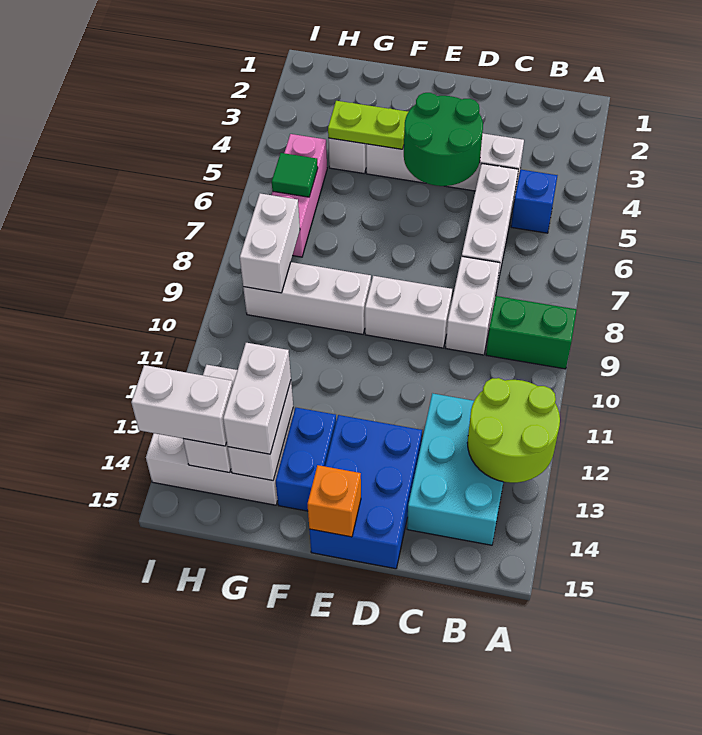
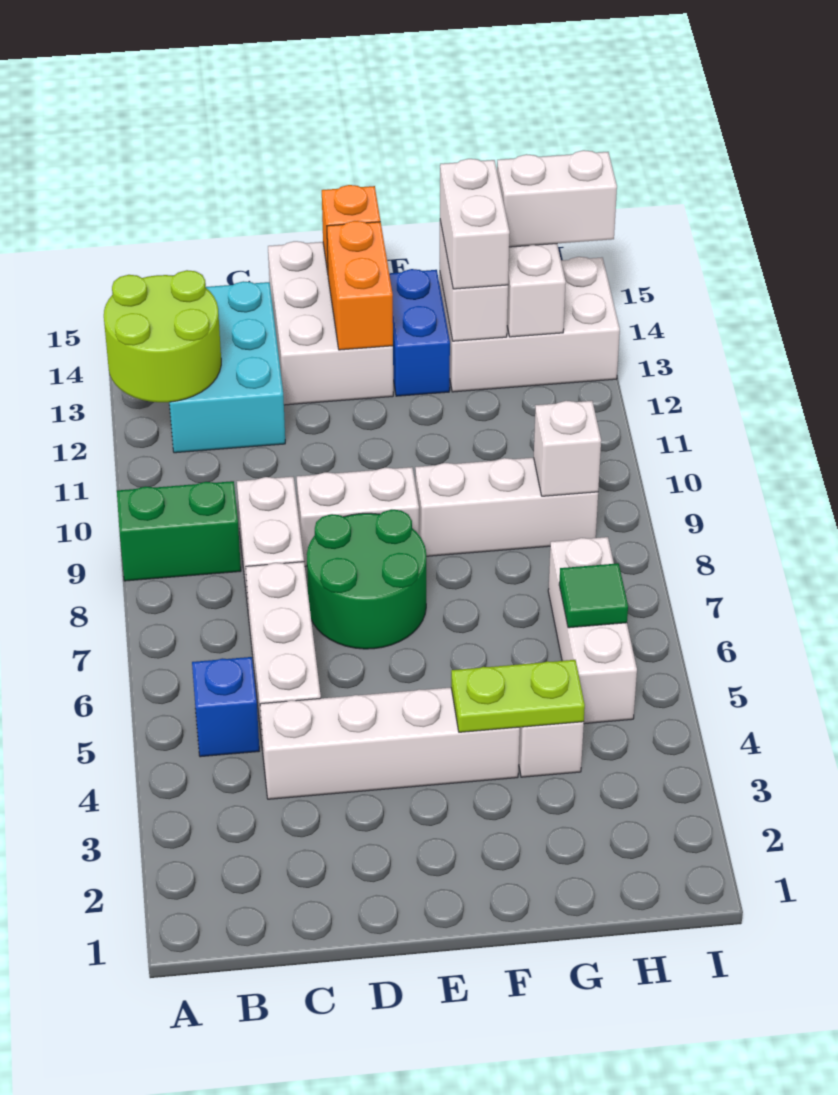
green 2x2 round brick [404,93,483,186] -> green 2x2 round brick moved to [307,510,426,649]
blue 2x3 brick [309,415,422,569] -> white 2x3 brick [268,241,393,405]
none -> orange 1x2 brick [327,221,393,350]
pink 1x3 brick [272,134,327,257] -> white 1x3 brick [548,537,637,724]
white 1x2 brick [240,193,300,293] -> white 1x1 brick [534,401,601,496]

